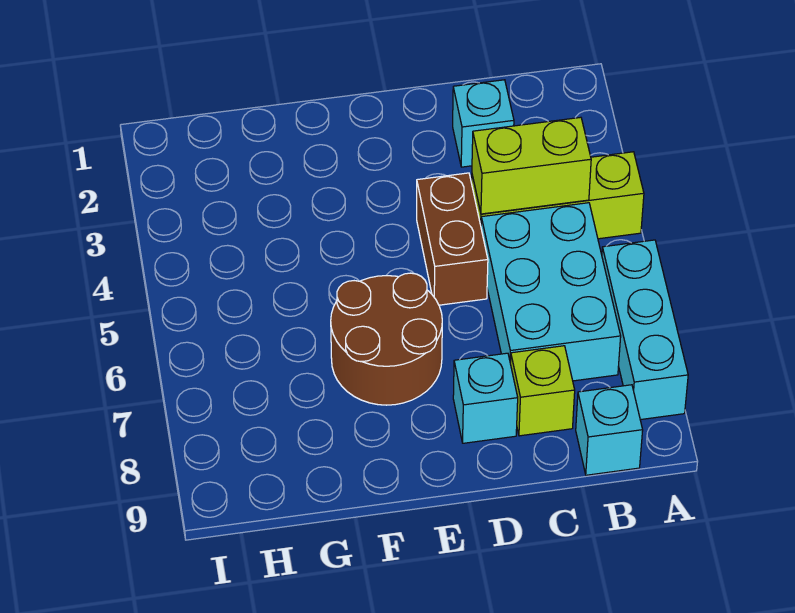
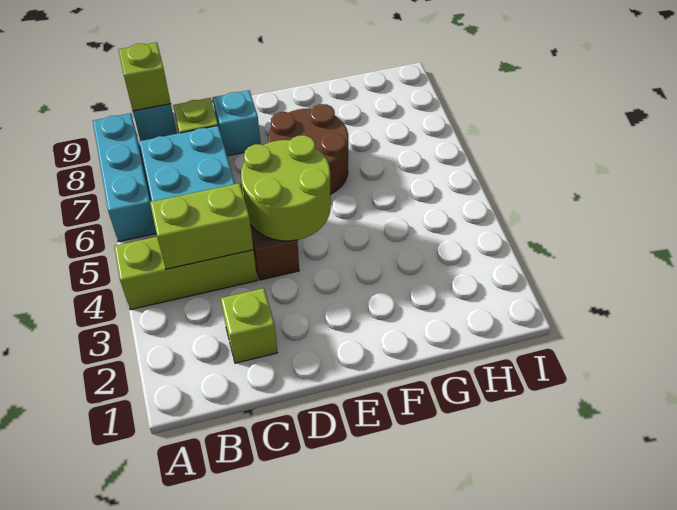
none -> lime 1x1 brick [119,42,171,111]
cyan 1x1 brick [453,80,514,167] -> lime 1x1 brick [221,288,278,363]
none -> lime 2x2 round brick [241,135,331,241]

